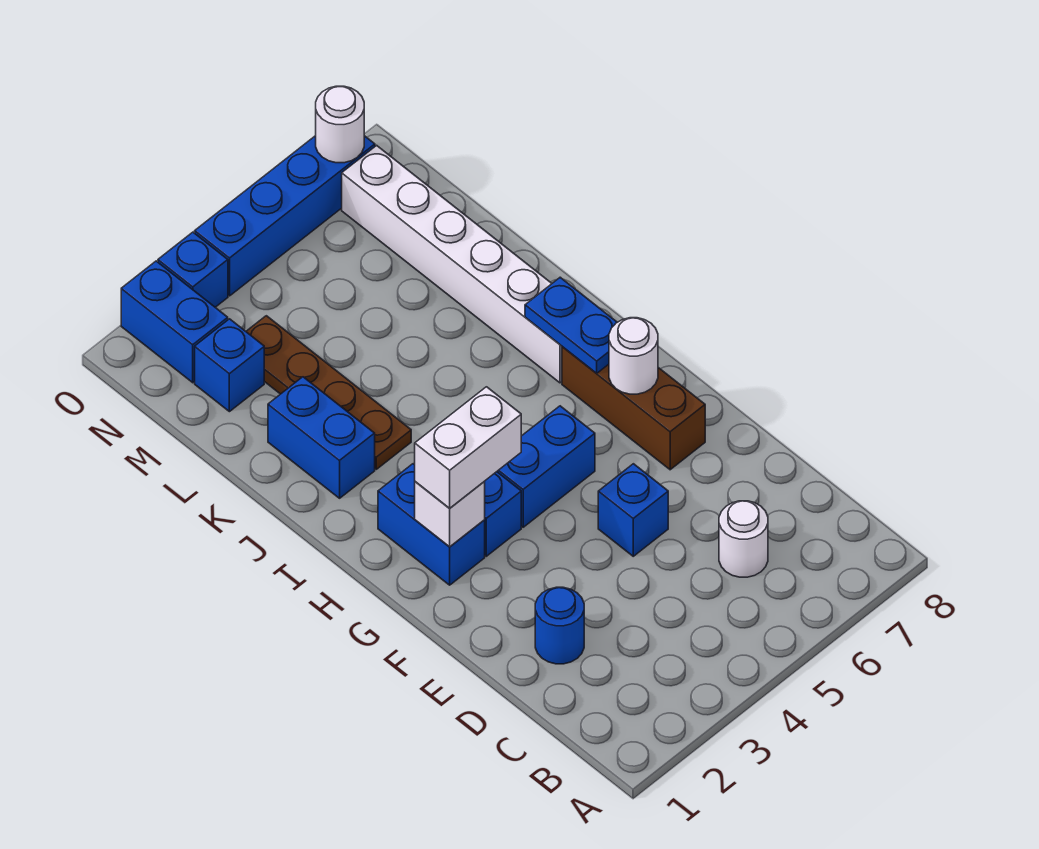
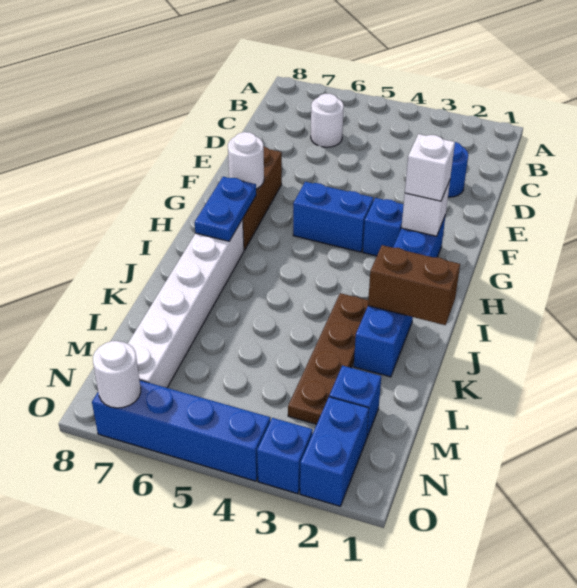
blue 1x1 brick [598,464,668,556] -> none
white 1x2 brick [415,387,521,508] -> white 1x1 brick [405,134,455,201]
none -> brown 1x2 brick [368,245,460,325]

